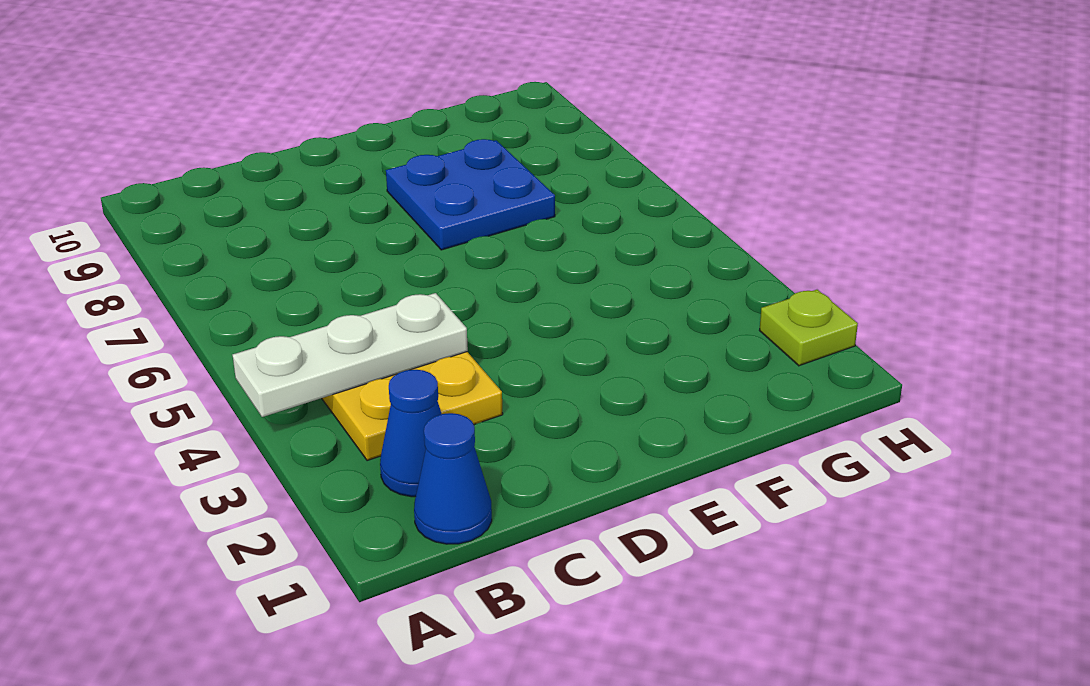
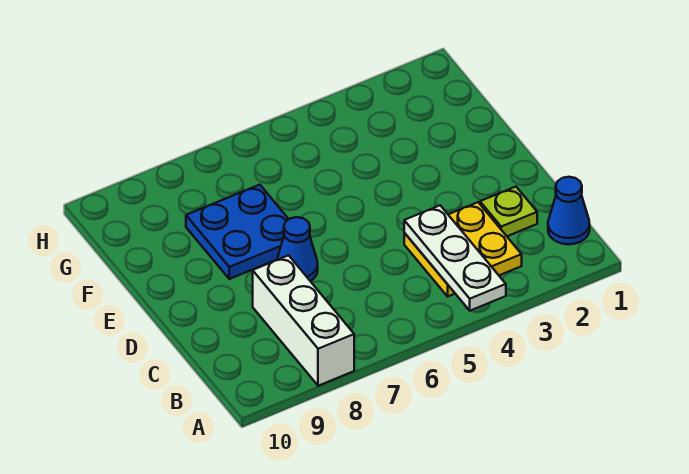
none -> white 1x3 brick [253,255,354,386]
blue 1x1 cone [380,370,442,497] -> blue 1x1 cone moved to [277,217,318,281]
lime 1x1 plate [759,290,858,366] -> lime 1x1 plate moved to [480,187,537,236]

